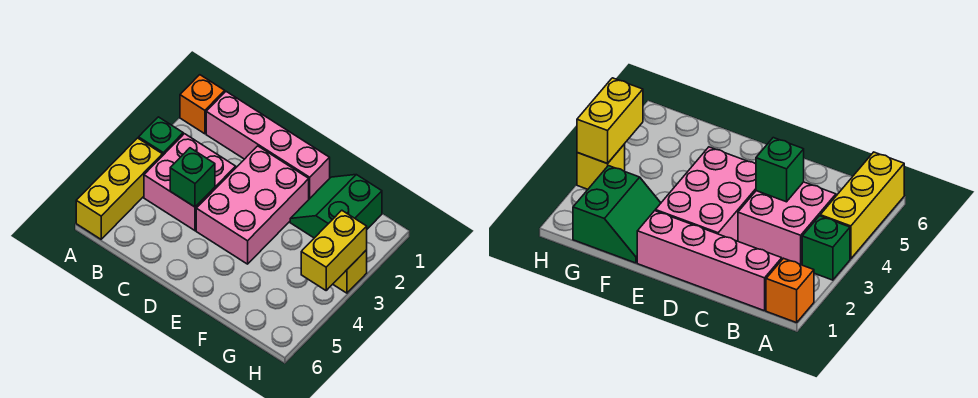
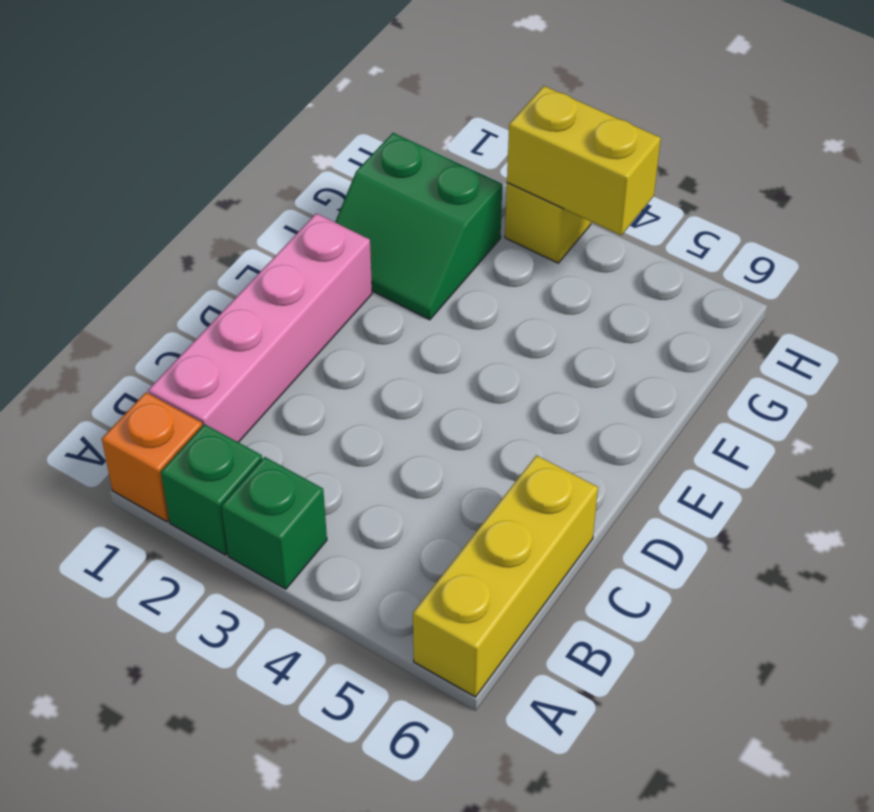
yellow 1x3 brick [76,138,162,239] -> yellow 1x3 brick turned to [413,455,598,697]
pink 2x2 brick [144,134,236,231] -> none
green 1x1 brick [170,148,215,207] -> green 1x1 brick moved to [161,424,262,555]
pink 2x3 brick [196,146,309,264] -> none

